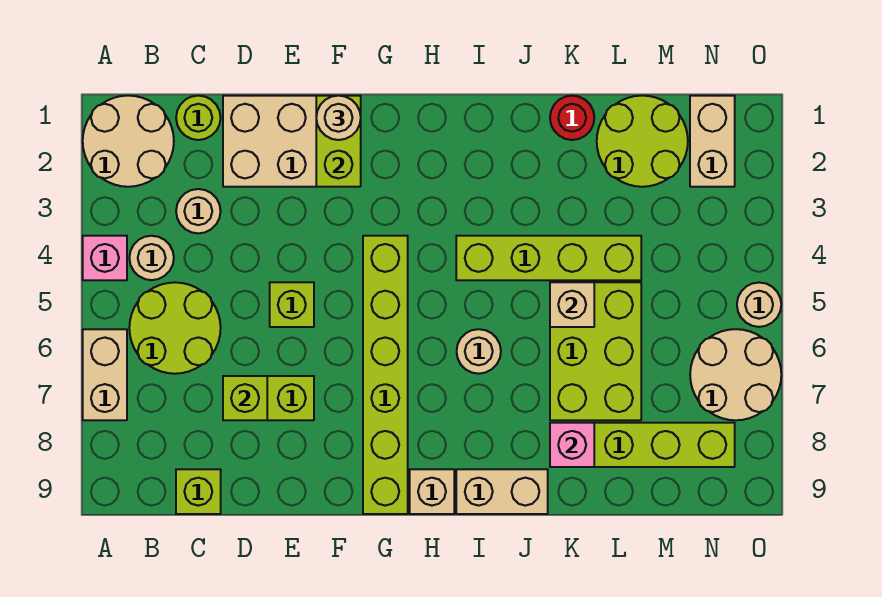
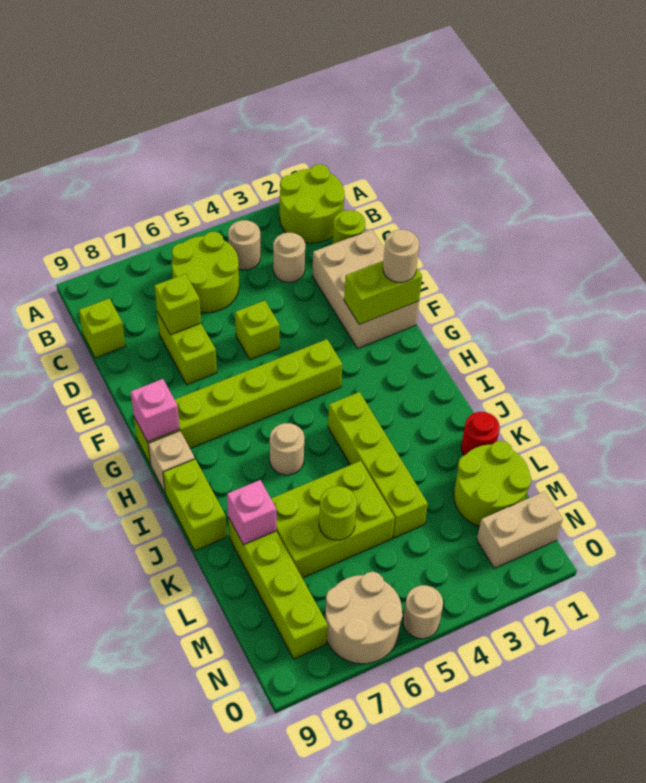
tan 2x2 round brick [83,96,174,187] -> lime 2x2 round brick [280,164,345,243]
pink 1x1 brick [83,236,127,280] -> pink 1x1 brick moved to [131,379,180,442]
tan 1x2 brick [83,329,127,420] -> none
tan 1x2 brick [456,469,548,514] -> lime 1x2 brick [163,459,227,551]
tan 1x1 brick [550,282,594,327] -> none
none -> lime 1x1 round brick [319,486,357,540]

